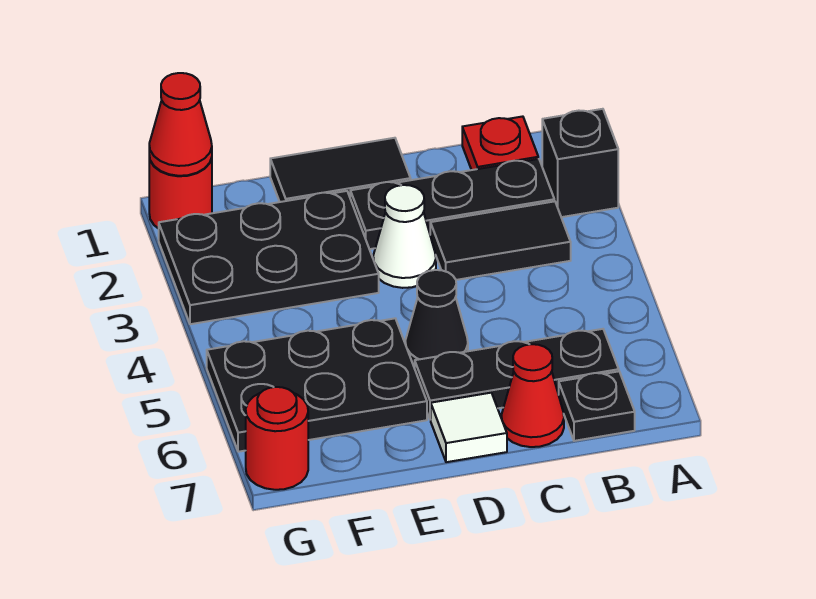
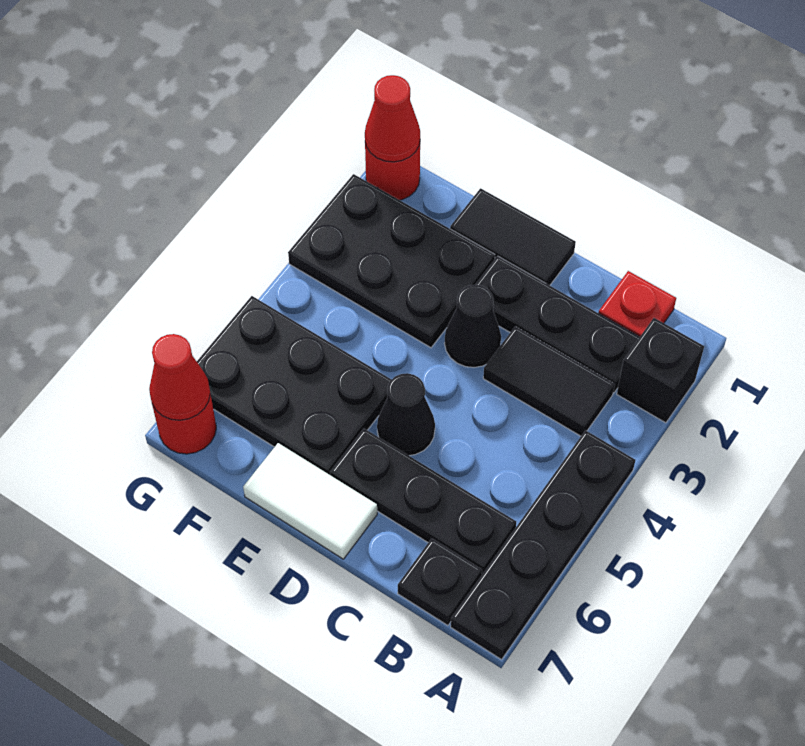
none -> black 1x4 plate [451,430,635,659]
red 1x1 cone [501,344,564,447] -> red 1x1 cone moved to [149,334,210,420]
white 1x1 cone [373,185,436,288] -> black 1x1 cone [444,285,501,367]
white 1x1 tile [431,393,507,462] -> white 1x2 tile [243,443,377,559]

